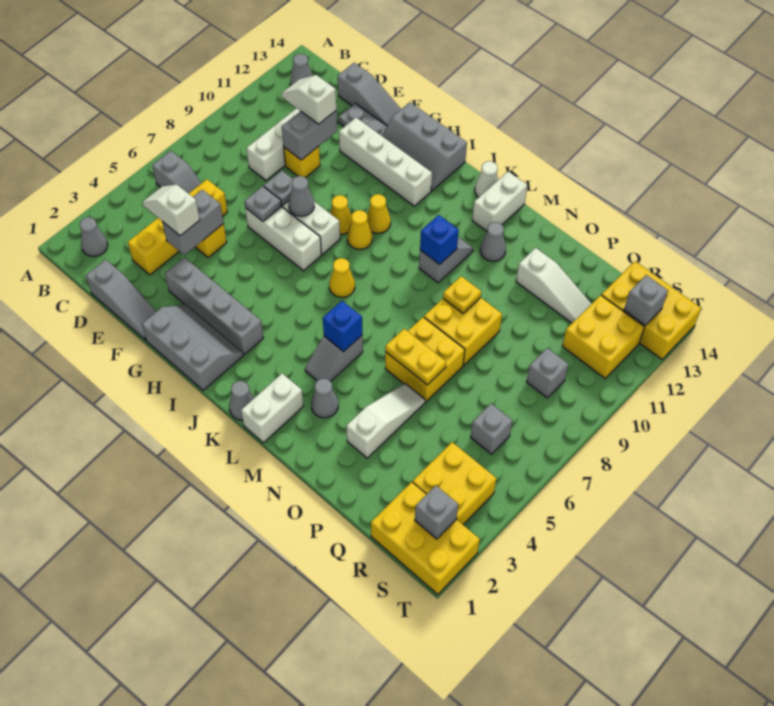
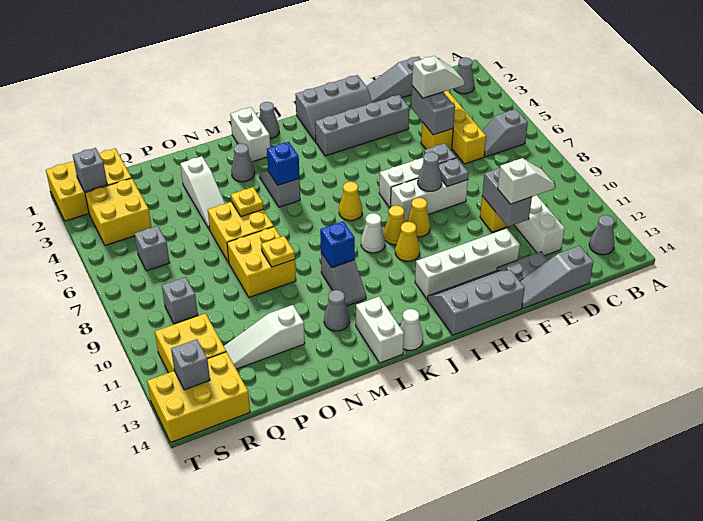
none -> white 1x1 cone [361,213,385,253]
yellow 1x2 plate [385,329,446,385] -> yellow 1x1 plate [231,187,263,217]

